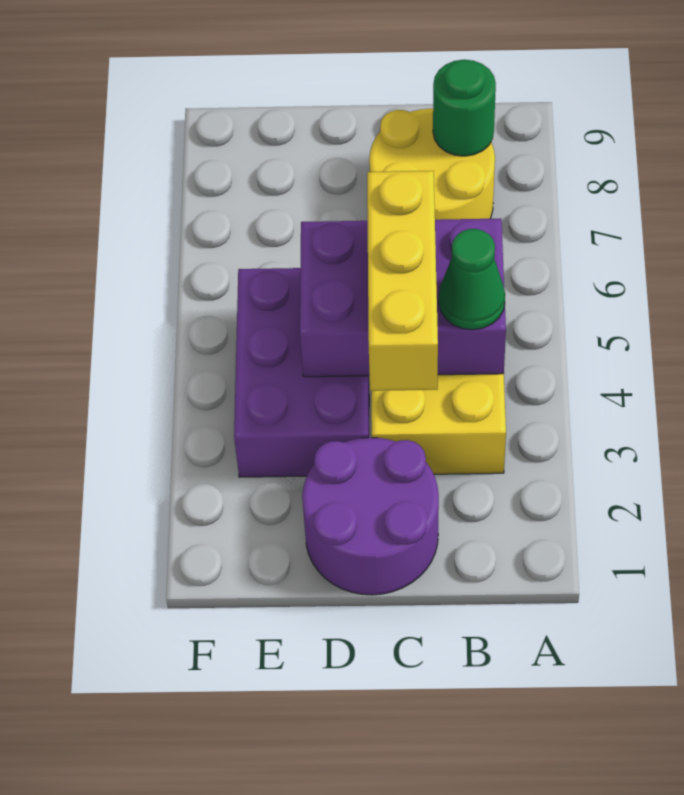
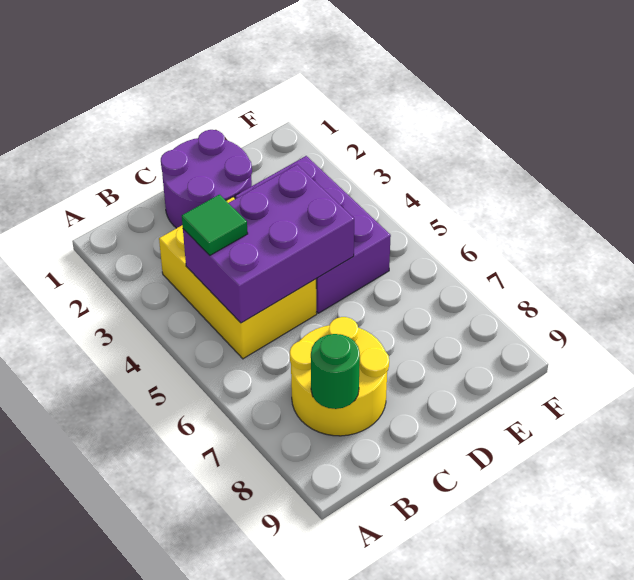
green 1x1 cone [439,229,505,330] -> green 1x1 tile [182,195,248,255]
yellow 1x3 brick [367,171,438,391] -> none

